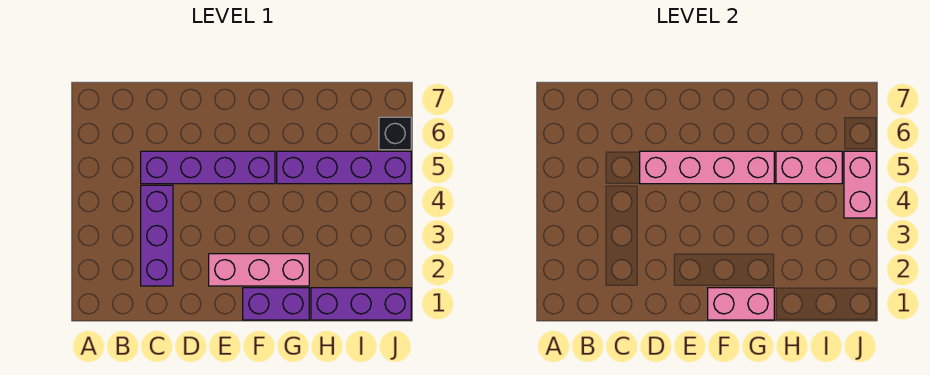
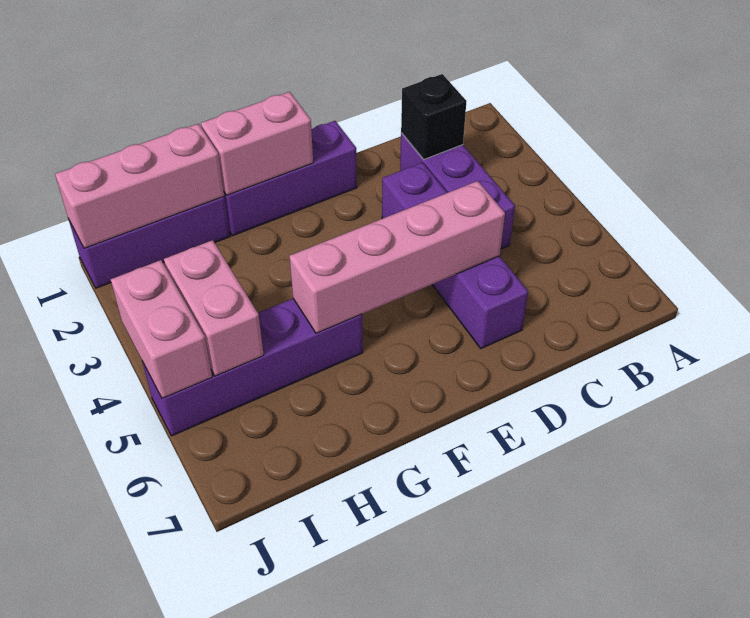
purple 1x4 brick [141,151,275,184] -> purple 1x4 brick turned to [382,162,528,349]
pink 1x3 brick [209,254,309,286] -> pink 1x3 brick moved to [55,124,224,248]
purple 1x2 brick [243,288,309,320] -> purple 1x3 brick [224,121,357,236]
pink 1x2 brick [776,151,842,184] -> pink 1x2 brick turned to [164,240,264,376]
black 1x1 brick [379,117,411,150] -> black 1x1 brick moved to [401,74,466,159]

